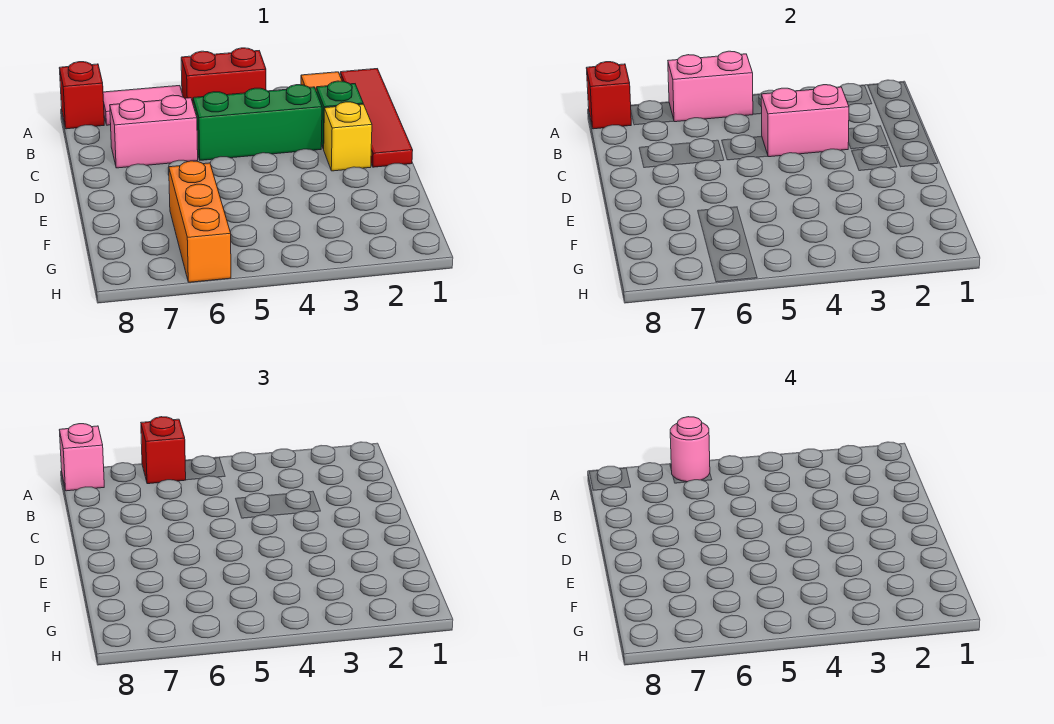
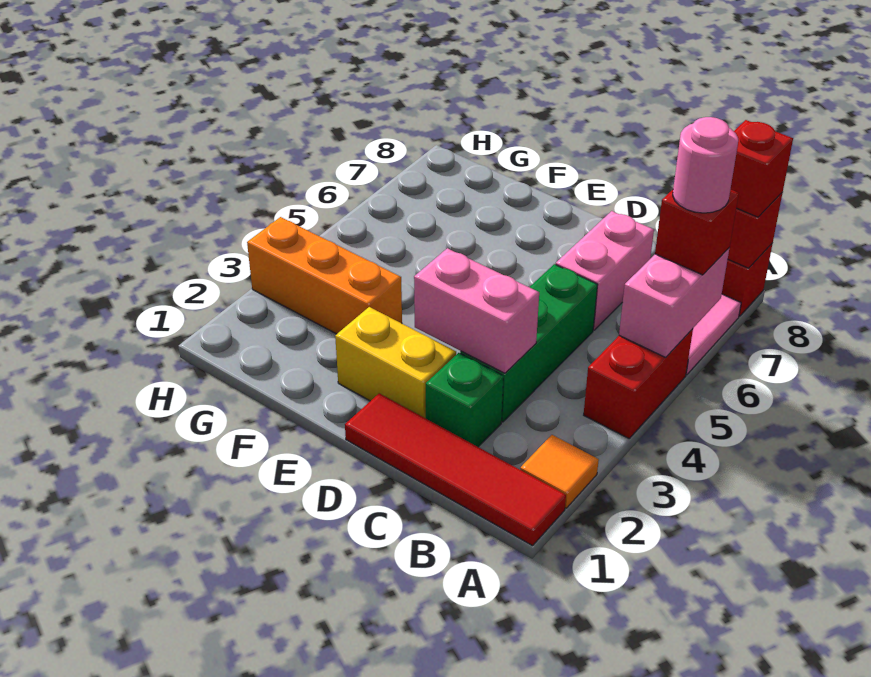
pink 1x1 brick [60,424,104,491] -> red 1x1 brick [731,120,793,217]
pink 1x2 brick [761,85,849,157] -> pink 1x2 brick turned to [414,248,539,373]
yellow 1x1 brick [324,102,372,171] -> yellow 1x2 brick [335,307,456,418]
orange 1x3 brick [169,161,231,282] -> orange 1x3 brick moved to [247,217,402,334]

